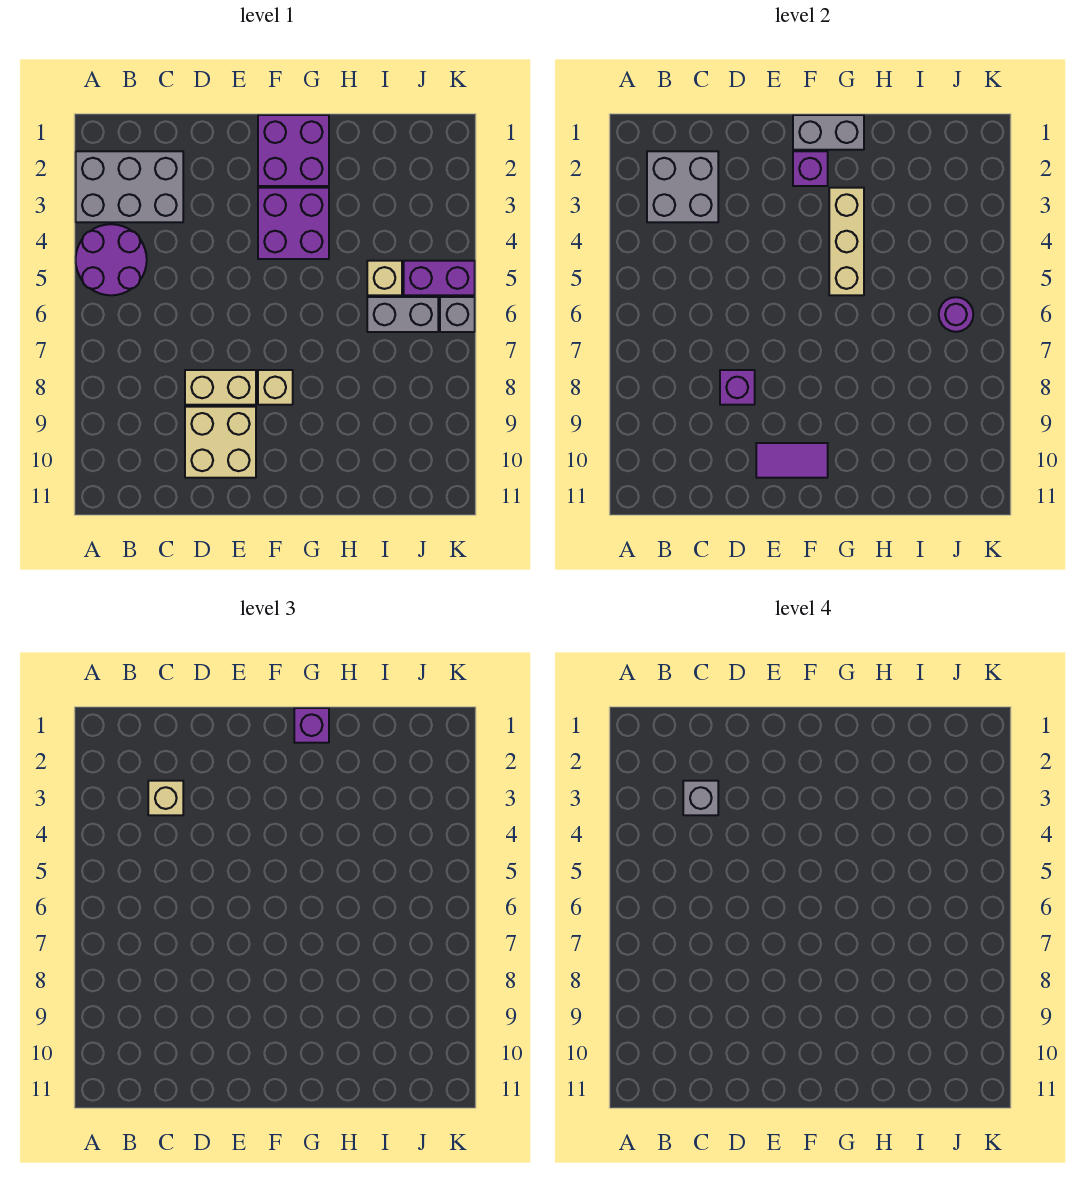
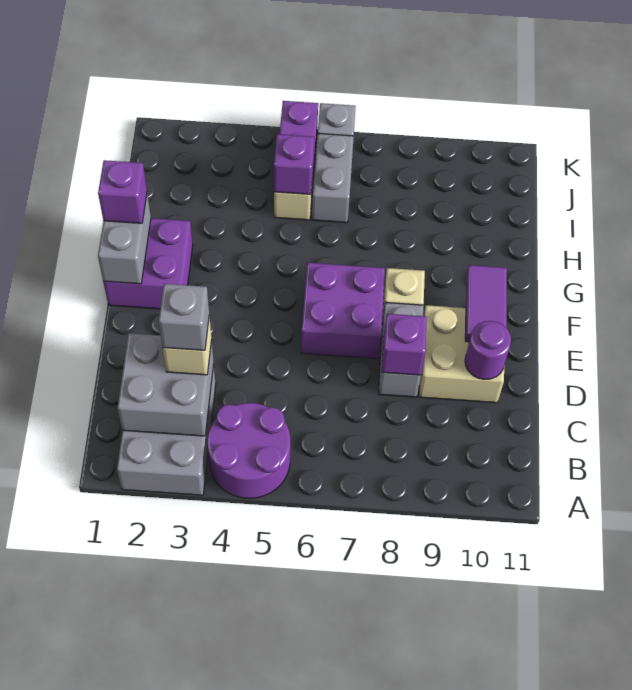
tan 1x2 brick [185,370,256,405] -> grey 1x2 brick [379,303,424,397]
purple 1x1 brick [793,151,828,186] -> purple 1x1 brick moved to [274,134,314,194]
purple 2x2 brick [258,188,329,259] -> purple 2x2 brick moved to [301,263,385,359]
tan 1x3 brick [829,188,864,295] -> none
purple 1x1 round brick [939,297,973,332] -> purple 1x1 round brick moved to [465,321,511,380]

